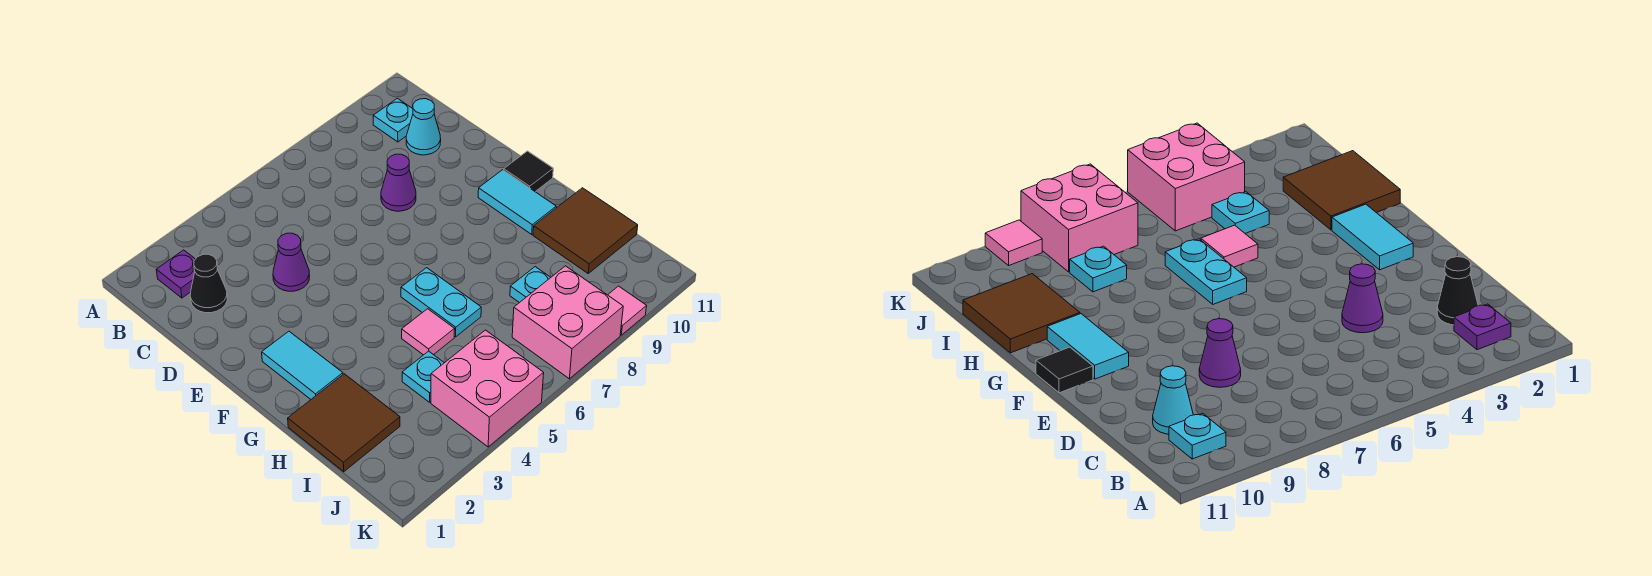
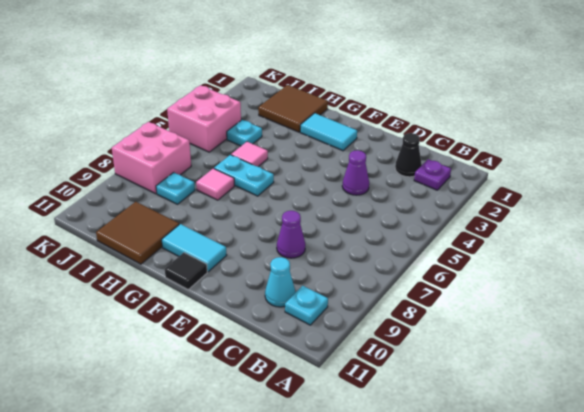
pink 1x1 tile [608,286,647,335] -> pink 1x1 tile moved to [196,169,234,200]

